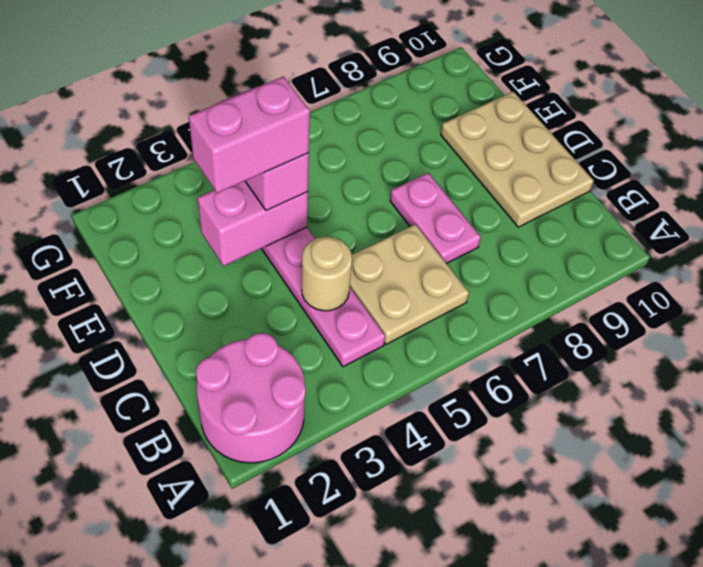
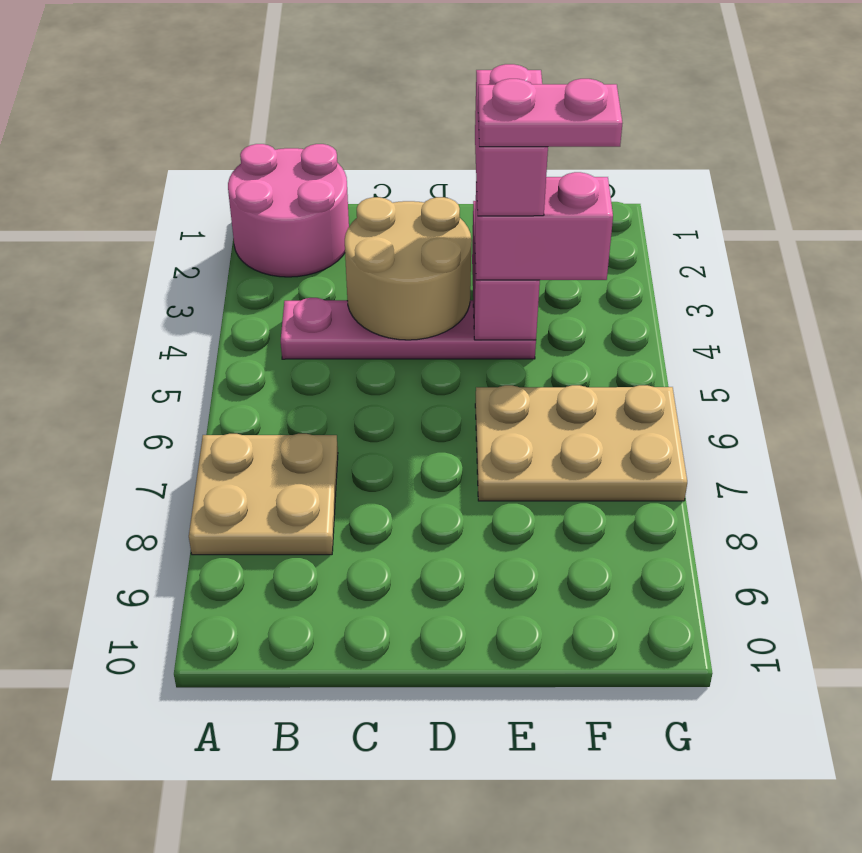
tan 2x2 plate [350,224,469,344] -> tan 2x2 plate moved to [189,434,338,555]
tan 1x1 round brick [302,237,352,311] -> tan 2x2 round brick [345,197,472,340]
pink 1x2 plate [390,173,481,264] -> pink 1x2 plate moved to [478,79,623,147]
tan 2x3 plate [441,92,594,227] -> tan 2x3 plate moved to [475,385,687,501]

